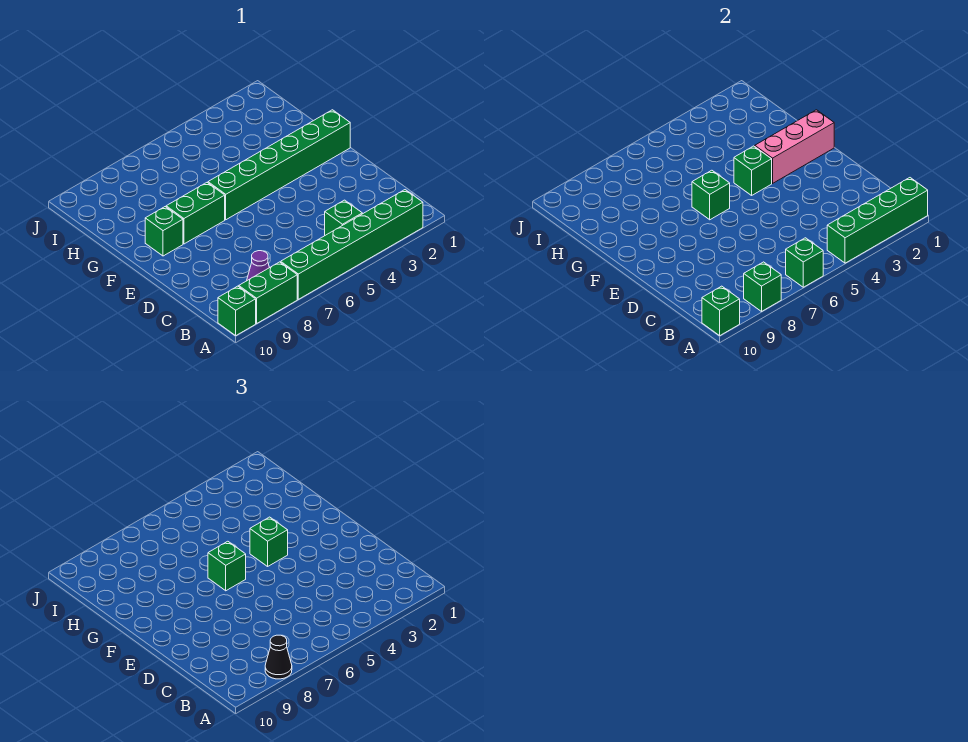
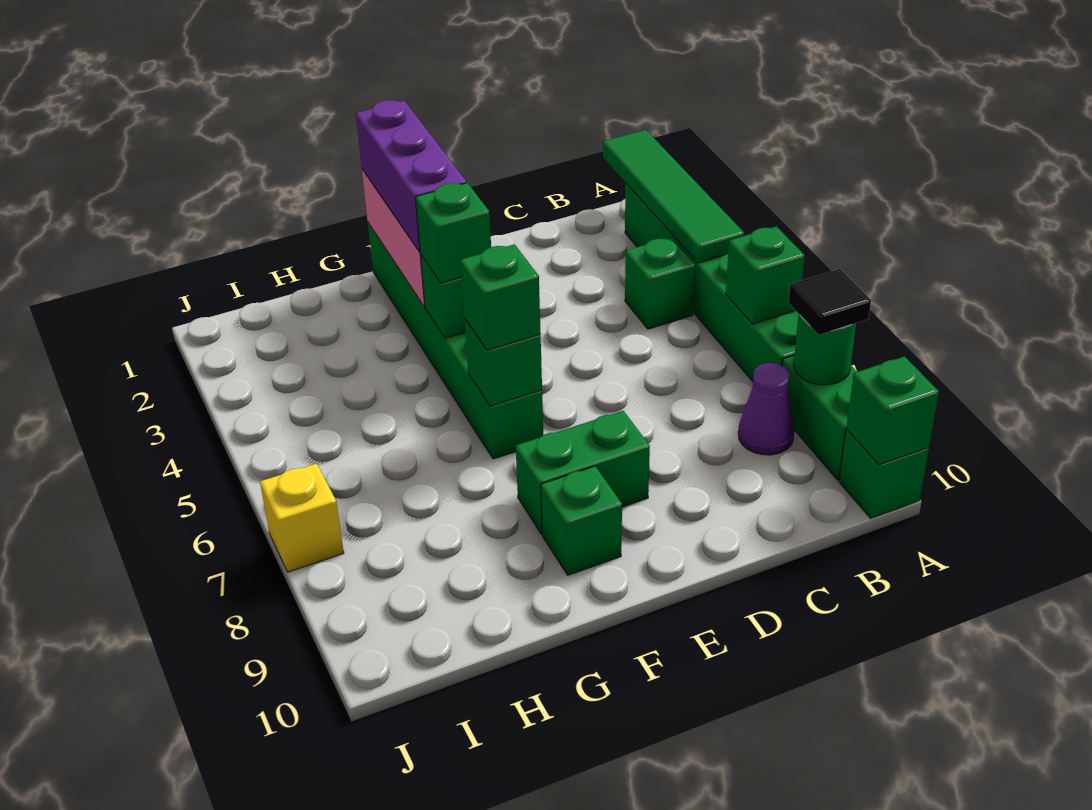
green 1x4 brick [827,178,928,263] -> green 1x4 tile [603,130,744,263]
green 1x1 brick [744,262,781,311] -> green 1x1 round brick [794,315,856,385]
black 1x1 cone [265,635,292,679] -> black 1x1 tile [788,269,871,335]
none -> purple 1x3 brick [356,100,466,252]
green 1x2 brick [166,183,225,244] -> green 1x2 brick turned to [516,411,650,535]
none -> yellow 1x1 brick [260,464,344,572]

